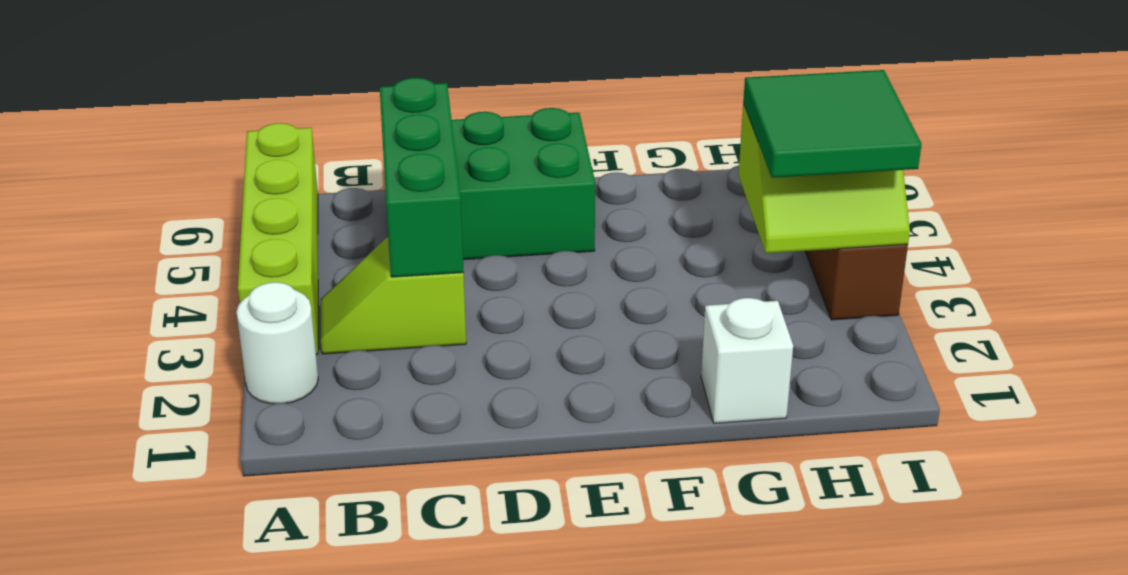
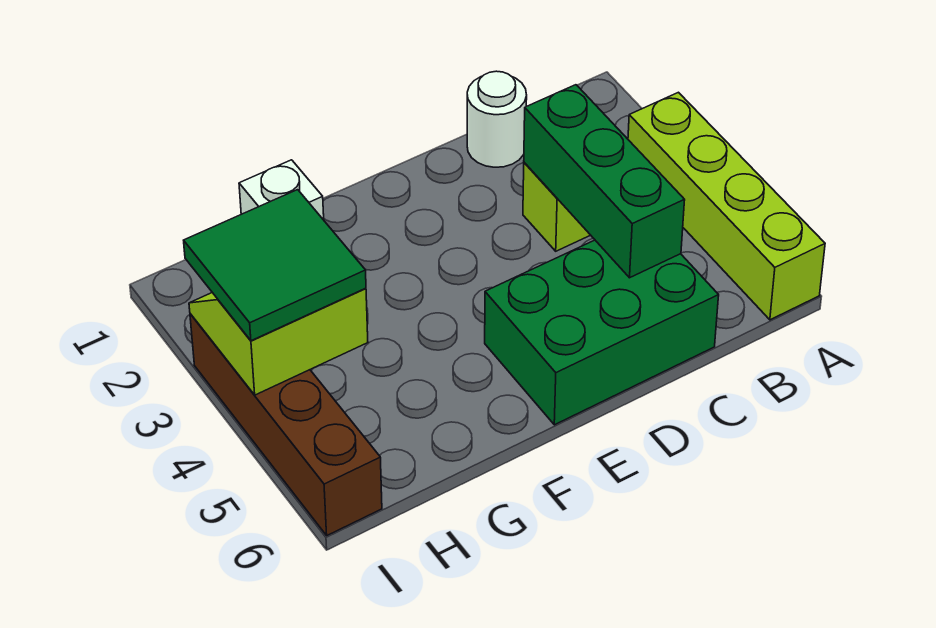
white 1x1 round brick [236,282,318,404] -> white 1x1 round brick moved to [467,71,527,167]

